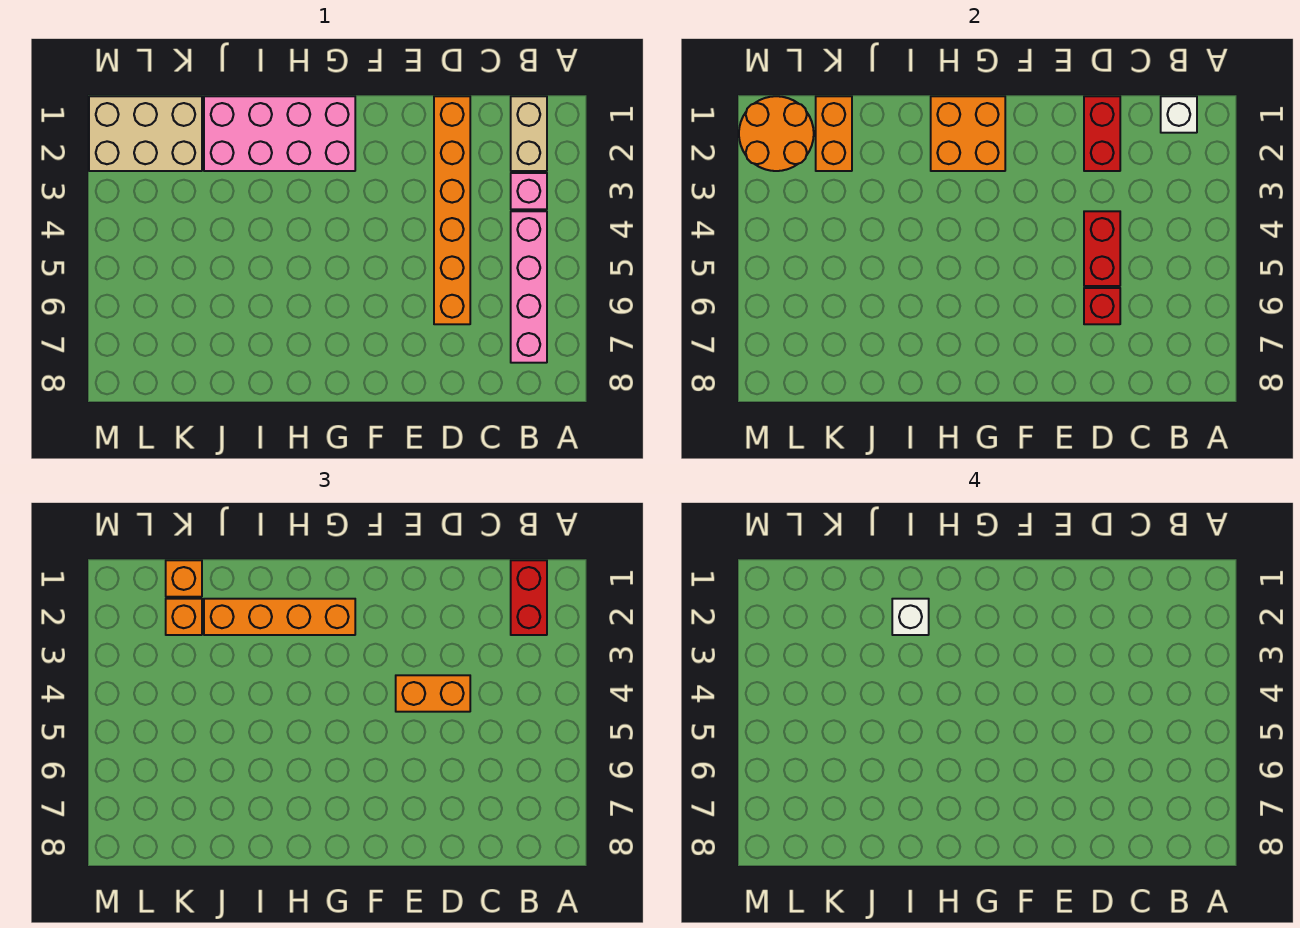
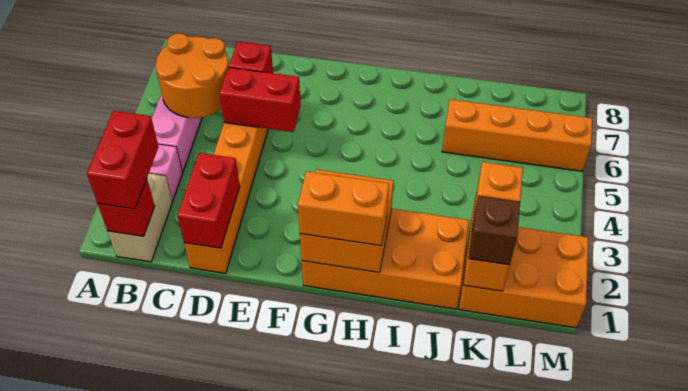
white 1x1 brick [1161,96,1197,133] -> red 1x1 brick [98,179,155,236]
red 1x2 brick [1084,211,1120,286] -> red 1x2 brick turned to [219,68,301,132]
orange 1x2 brick [396,675,470,712] -> orange 1x2 brick moved to [298,171,389,246]
pink 2x4 brick [204,96,355,171] -> orange 2x4 brick [302,209,469,309]
orange 1x4 brick [204,599,355,635] -> orange 1x4 brick moved to [442,99,592,171]
white 1x1 brick [892,599,929,635] -> none
tan 2x3 brick [89,96,202,171] -> orange 2x3 brick [459,224,589,328]
orange 1x1 brick [166,560,202,597] -> brown 1x1 brick [469,196,520,265]
orange 2x2 round brick [739,96,814,171] -> orange 2x2 round brick moved to [156,34,229,118]

